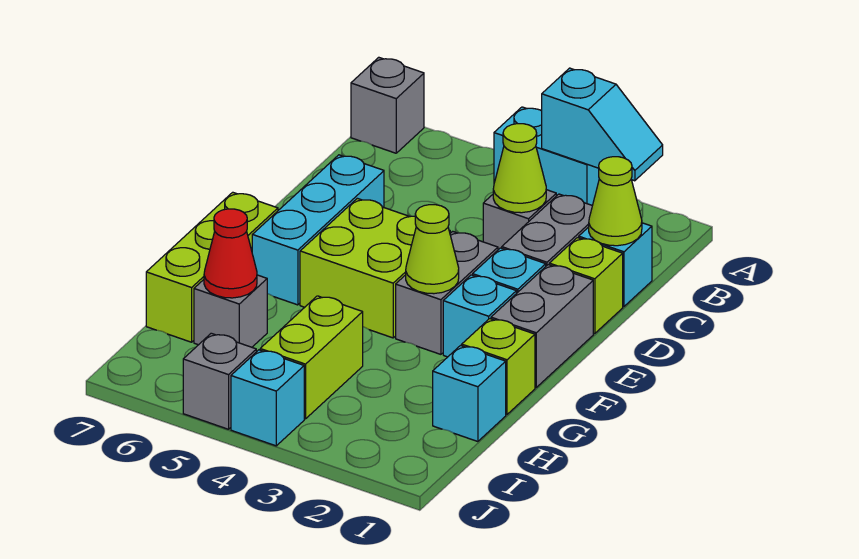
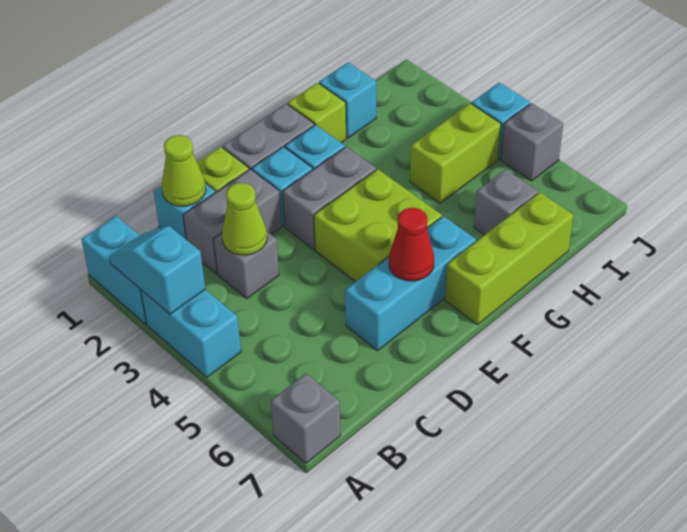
none -> cyan 1x2 brick [81,216,147,324]
lime 1x1 cone [406,205,459,294] -> none
red 1x1 cone [204,209,257,298] -> red 1x1 cone moved to [389,208,434,281]

